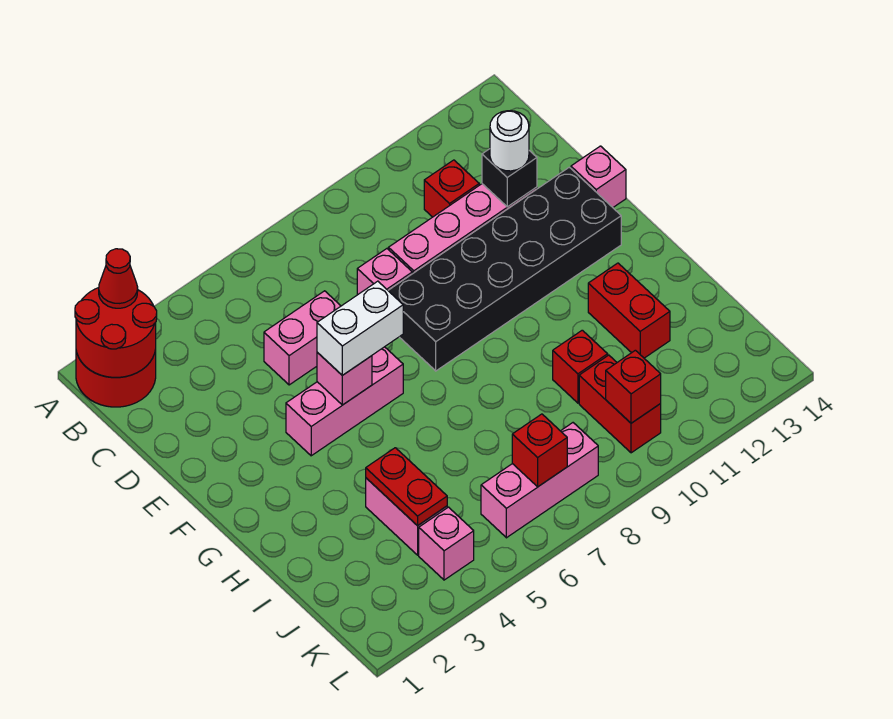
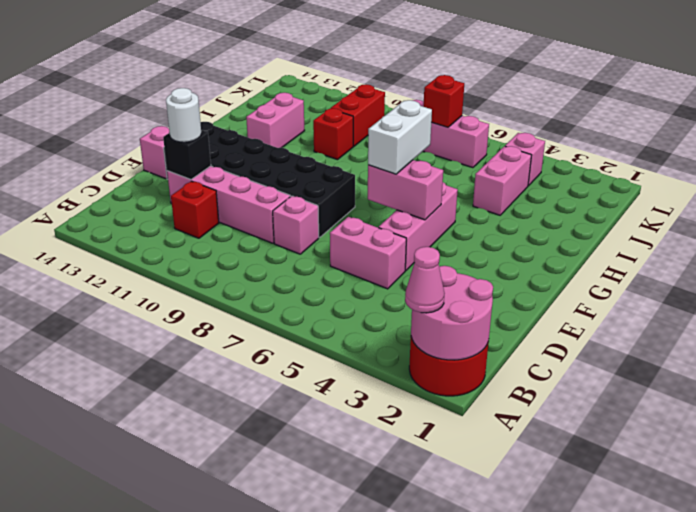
red 2x2 round brick [75,288,157,377] -> pink 2x2 round brick [411,266,493,360]
red 1x1 cone [99,249,138,308] -> pink 1x1 cone [405,247,444,313]
pink 1x3 brick [286,347,403,456] -> pink 1x3 brick turned to [379,182,458,271]
pink 1x1 brick [317,352,372,405] -> pink 1x2 brick [368,160,443,220]
white 1x2 brick [317,281,403,375] -> white 1x2 brick turned to [368,100,432,174]
red 1x2 brick [588,263,670,358] -> pink 1x2 brick [246,93,305,148]
red 1x2 plate [366,448,447,526] -> none
red 1x1 brick [606,350,661,423] -> none

